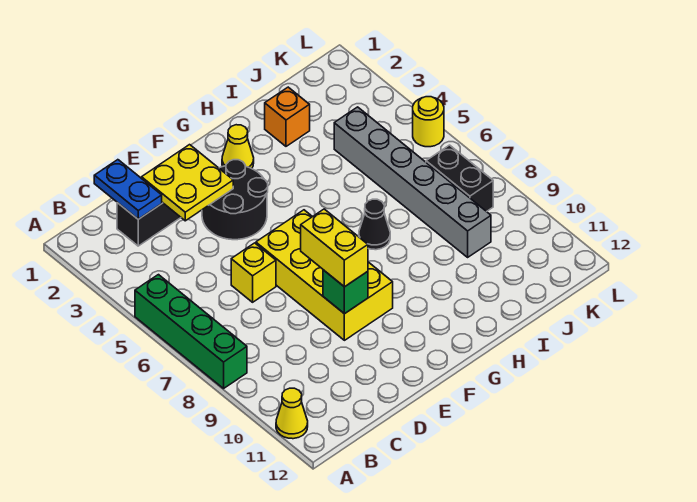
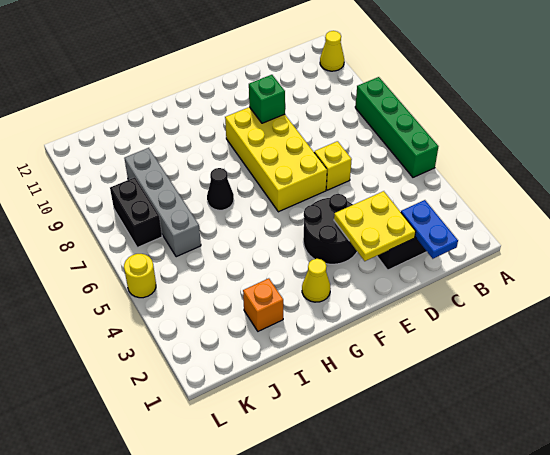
yellow 1x2 brick [301,209,368,287] -> none
grey 1x6 brick [334,107,491,257] -> grey 1x4 brick [124,148,201,257]

